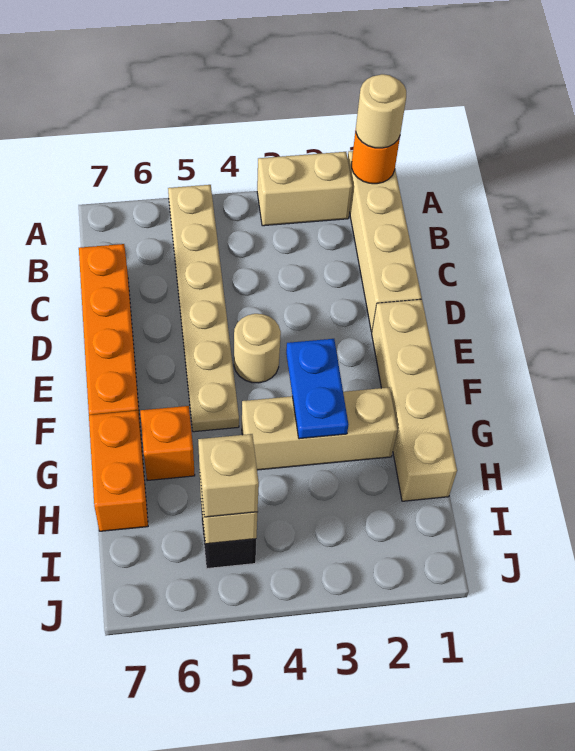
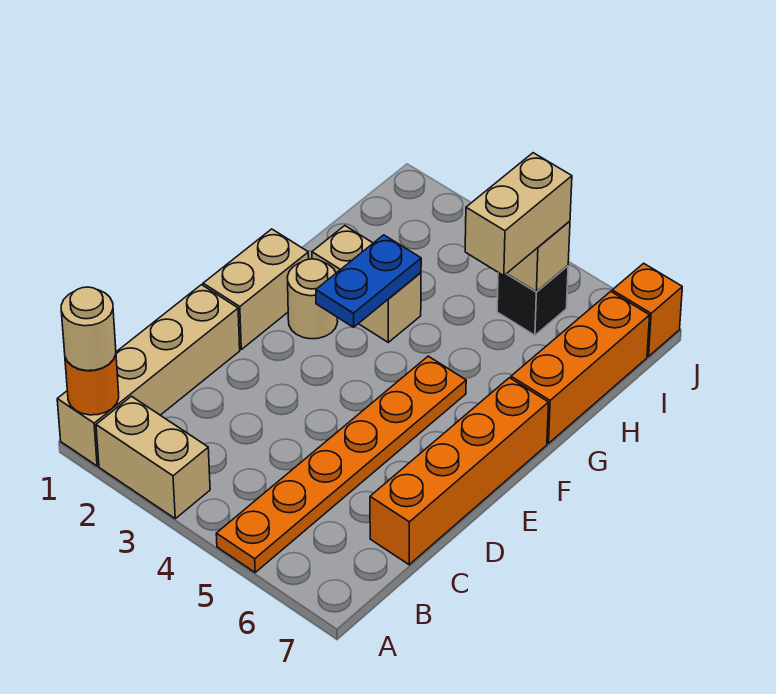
tan 1x6 plate [168,185,239,432] -> orange 1x6 plate [216,356,466,572]
tan 1x4 brick [372,299,457,501] -> tan 1x2 brick [203,229,309,349]
tan 1x1 round brick [234,314,281,383] -> tan 1x1 round brick moved to [287,259,338,339]
tan 1x3 brick [242,387,398,470] -> tan 1x2 brick [312,226,421,342]
orange 1x1 brick [140,406,195,481] -> orange 1x1 brick moved to [612,263,682,356]
orange 1x2 brick [89,411,148,531] -> orange 1x3 brick [511,291,650,443]
tan 1x1 brick [198,434,259,517] -> tan 1x2 brick [465,153,572,276]

